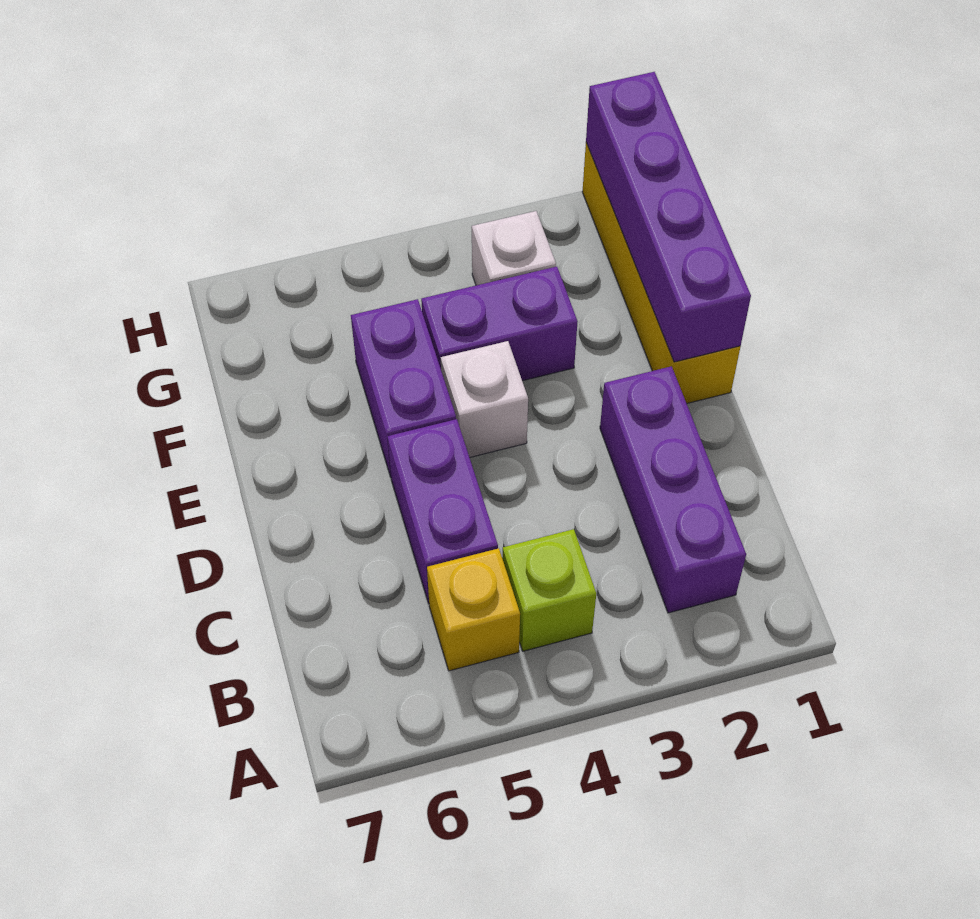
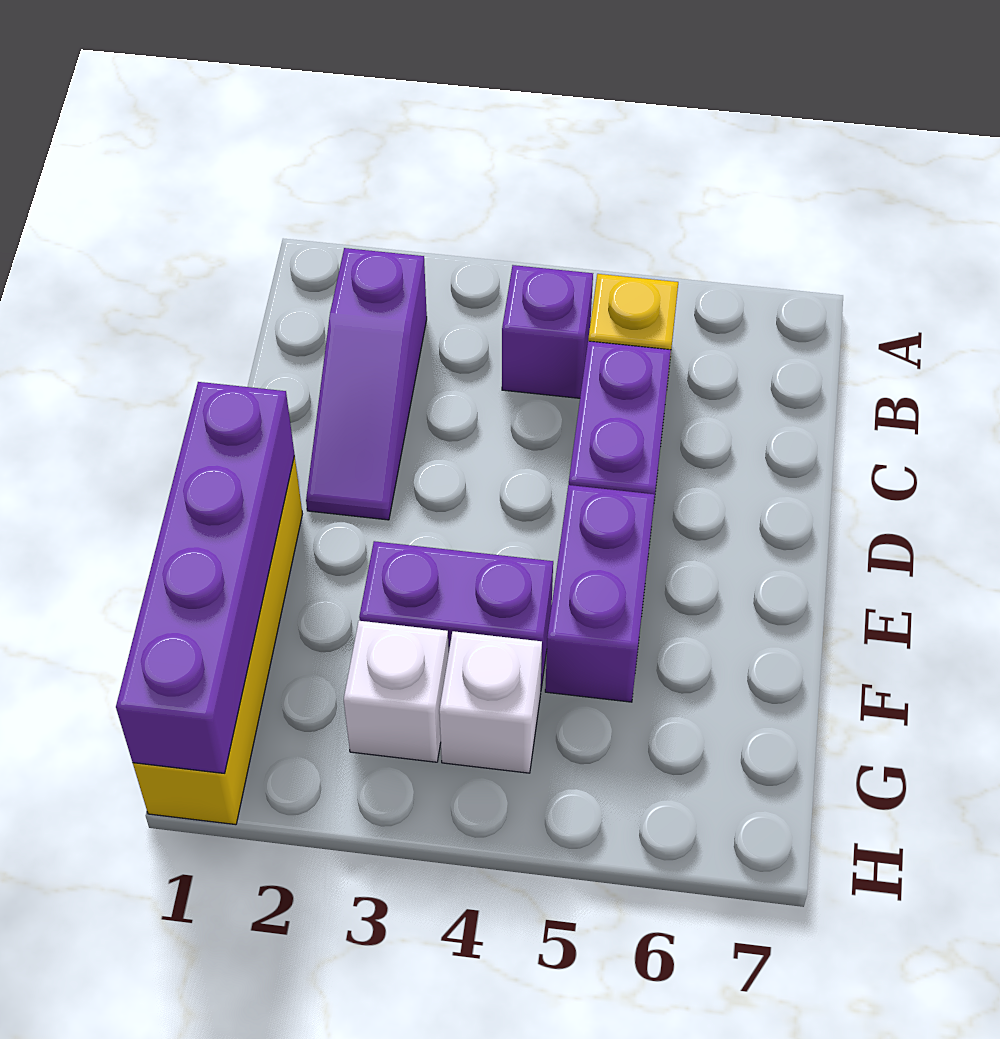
purple 1x3 brick [600,366,746,613] -> purple 1x3 slope [306,248,427,520]
lime 1x1 brick [502,529,596,651] -> purple 1x1 brick [502,265,593,398]
white 1x1 brick [441,341,528,458] -> white 1x1 brick moved to [439,631,542,773]

